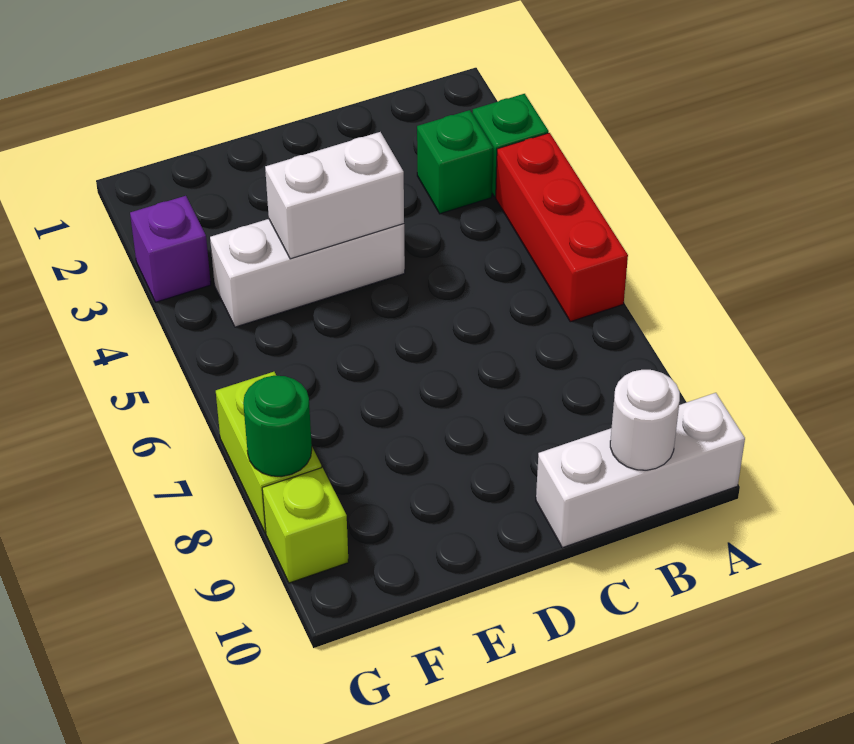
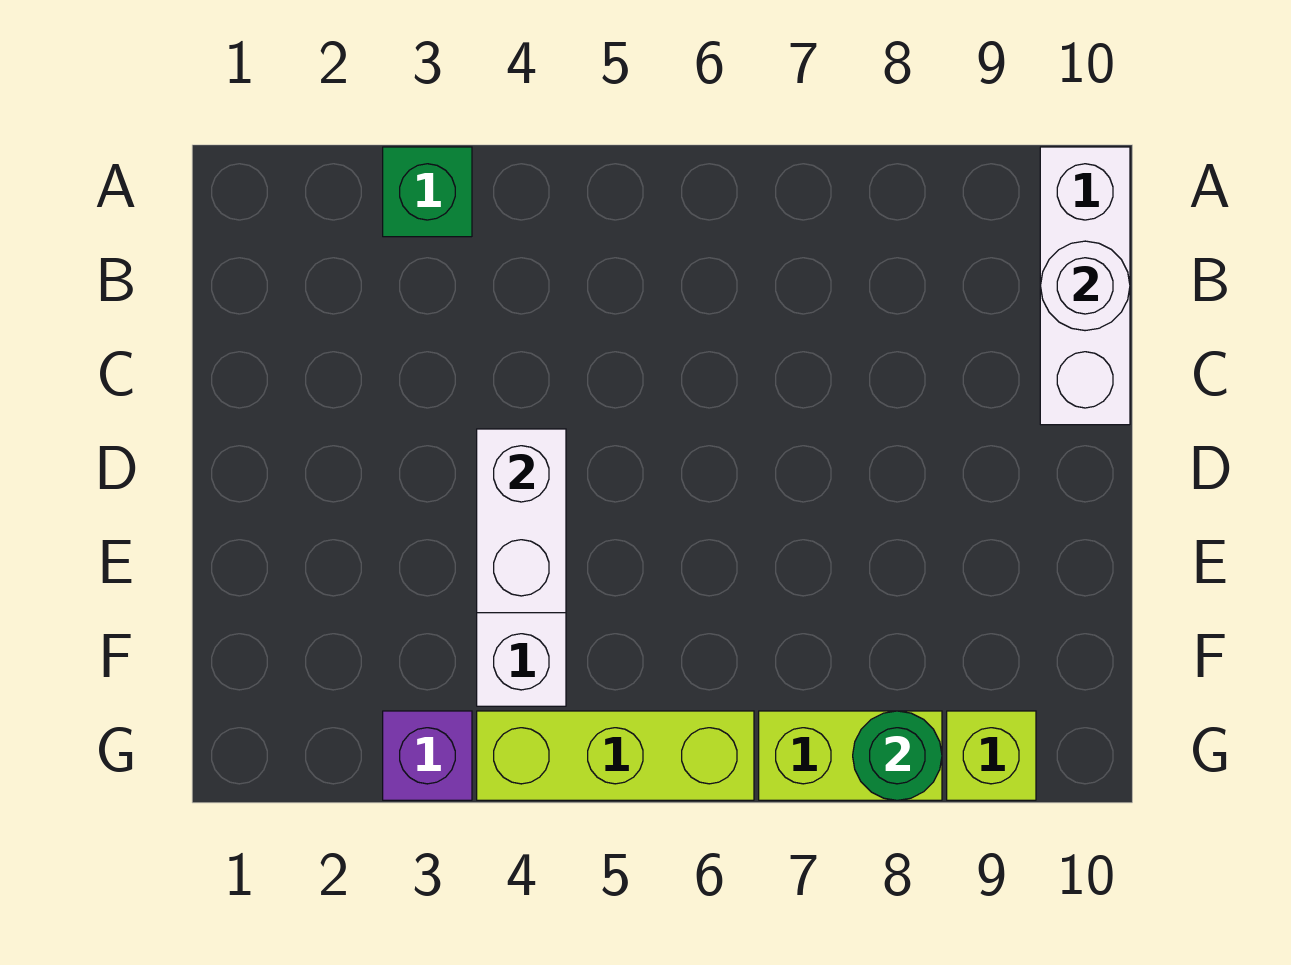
red 1x3 brick [496,133,628,322] -> none
green 1x1 brick [417,110,493,214] -> none
none -> lime 1x3 brick [477,711,754,800]

